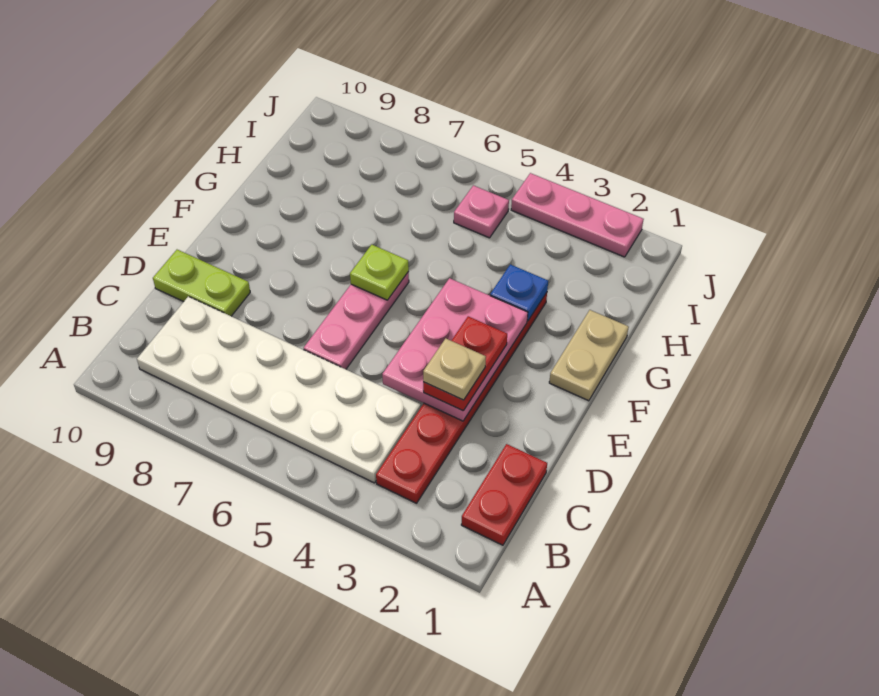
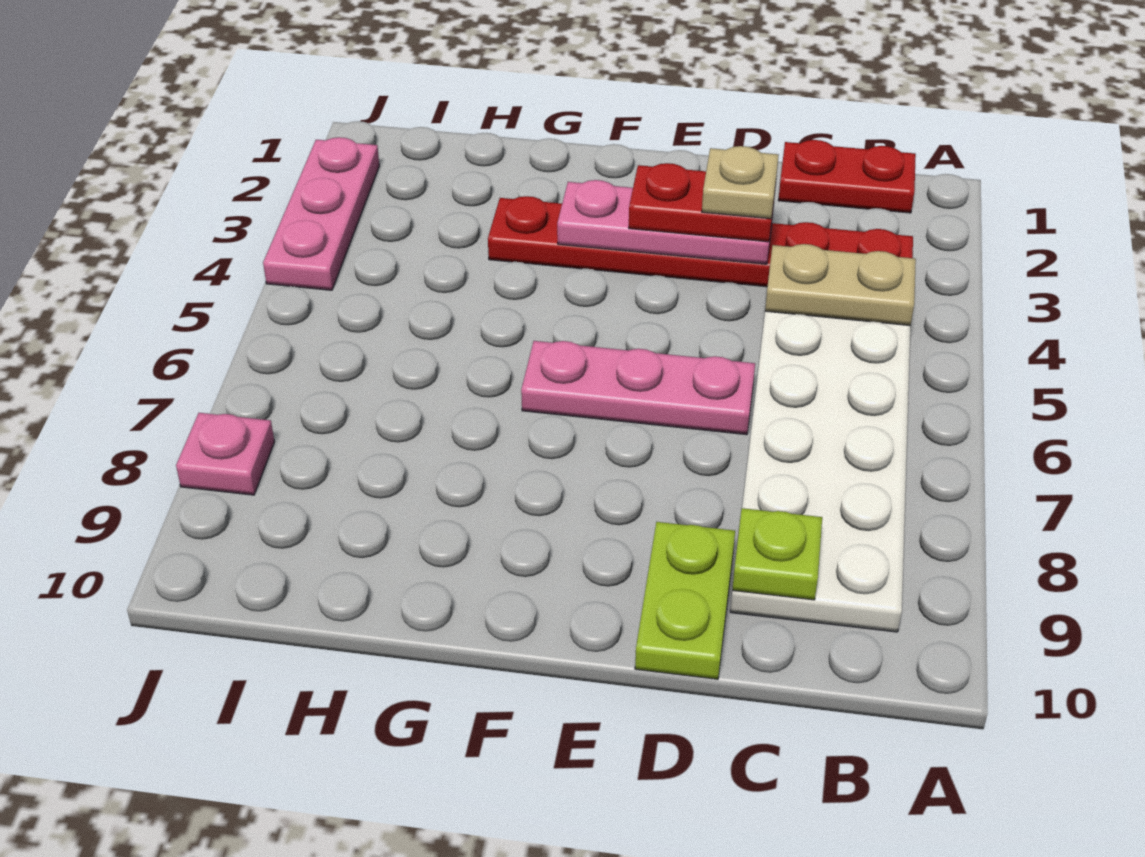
pink 2x3 plate [382,278,528,421] -> pink 1x3 plate [557,180,773,264]
tan 1x2 plate [549,310,629,401] -> tan 1x2 plate moved to [765,244,916,326]
lime 1x1 plate [350,245,409,300] -> lime 1x1 plate moved to [732,508,822,600]
blue 1x1 plate [490,264,548,321] -> none
pink 1x1 plate [454,185,509,238] -> pink 1x1 plate moved to [176,413,274,495]

